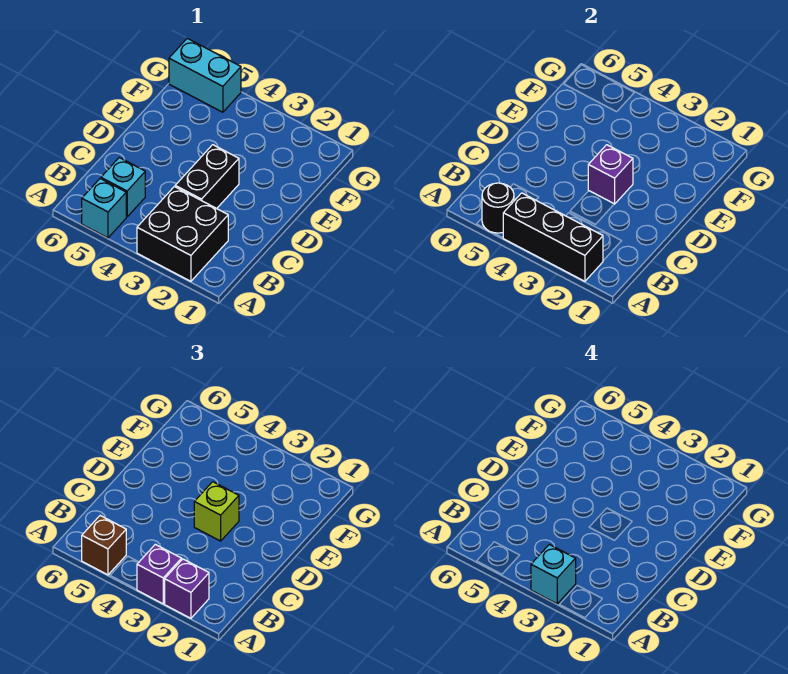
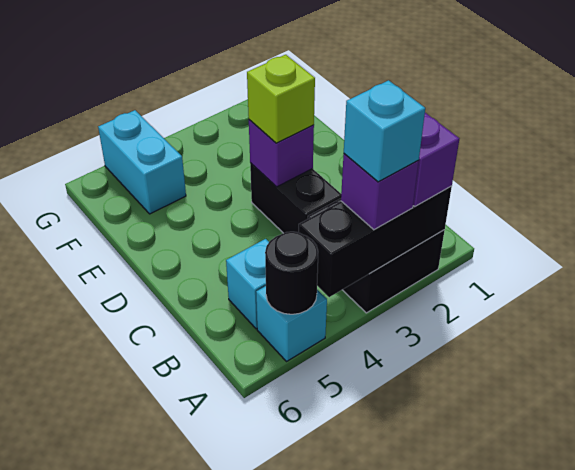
brown 1x1 brick [82,516,126,575] -> none
cyan 1x2 brick [169,38,241,112] -> cyan 1x2 brick turned to [98,110,186,214]

